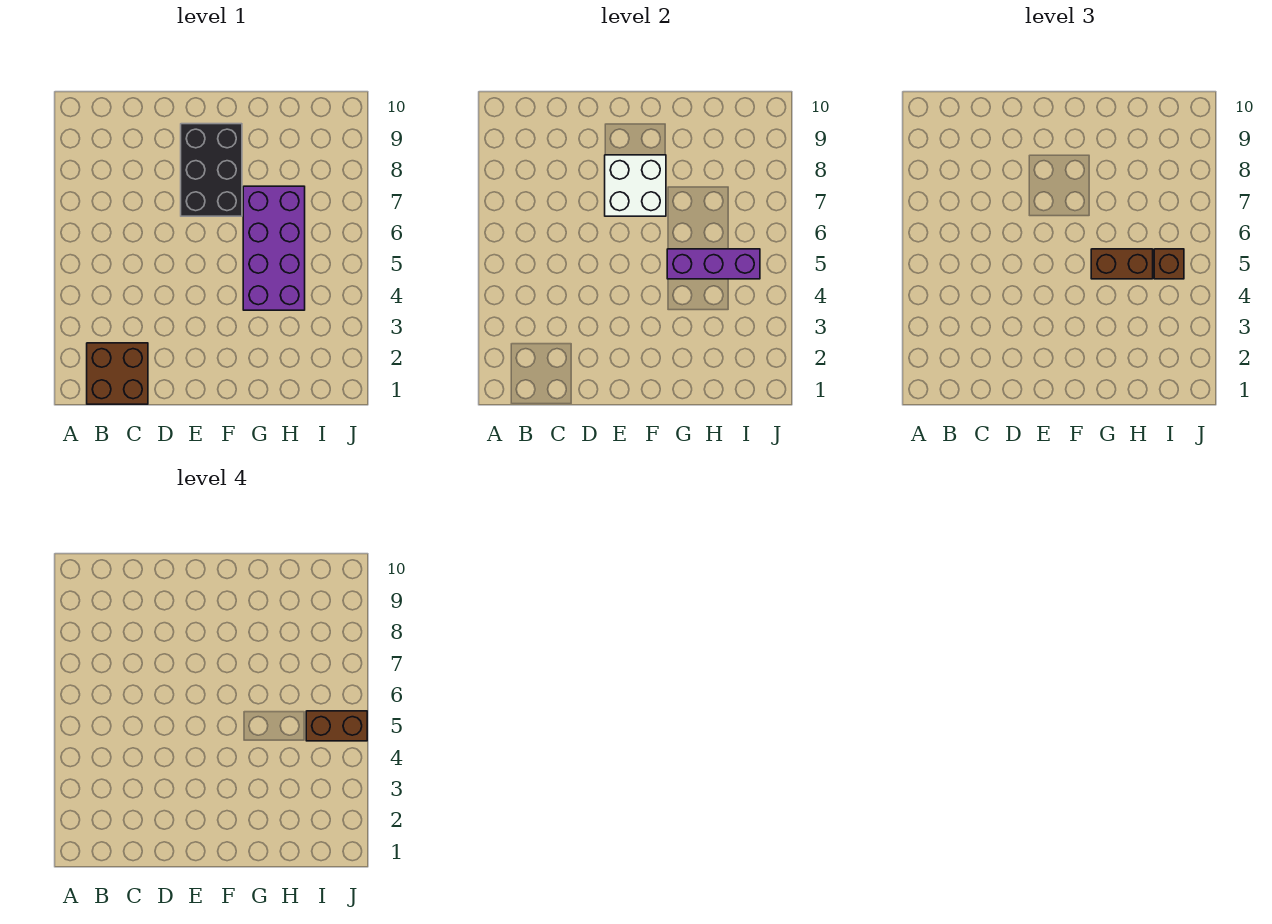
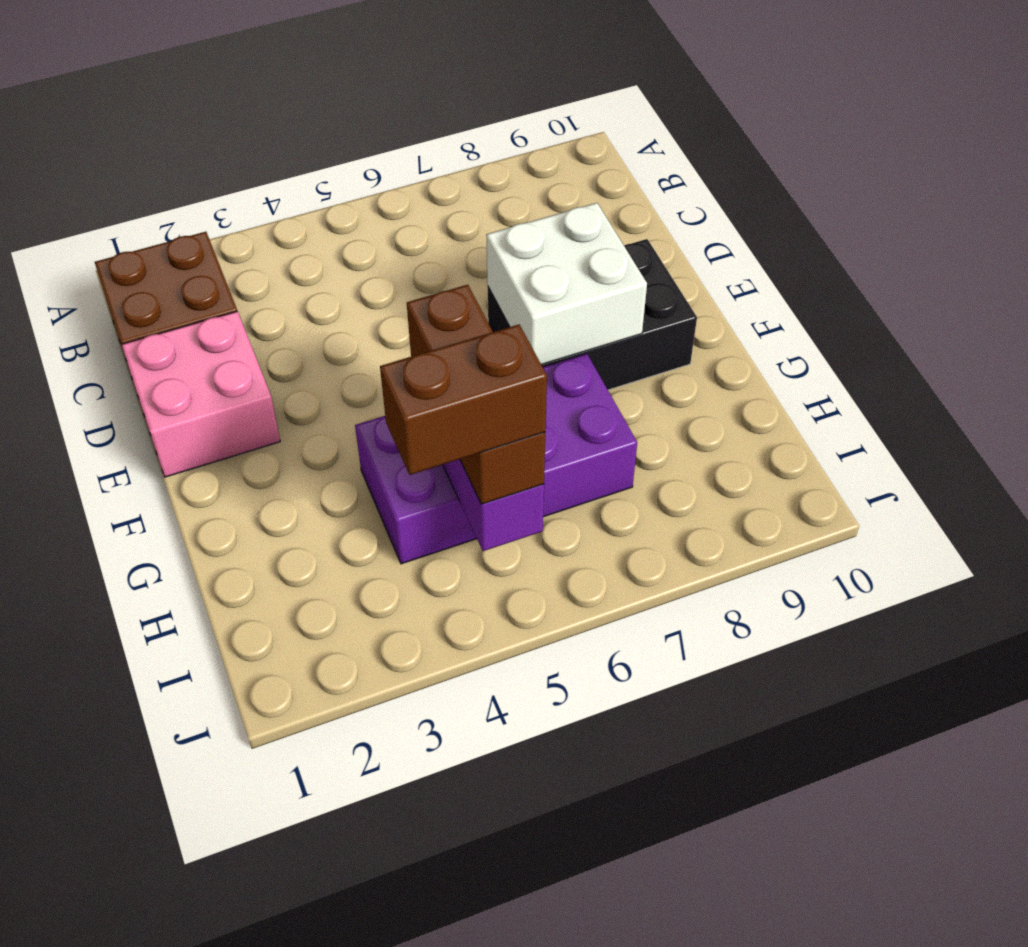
none -> pink 2x2 brick [122,311,280,477]
brown 1x2 brick [306,711,367,741] -> brown 1x2 brick turned to [380,325,547,475]

